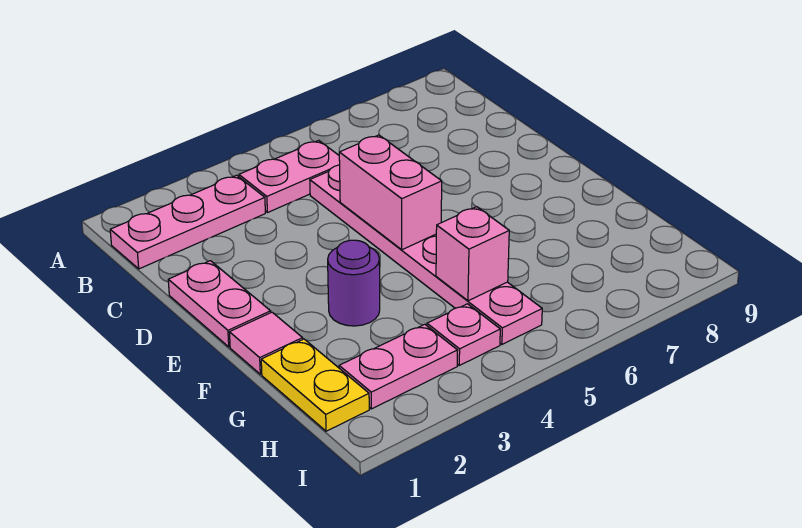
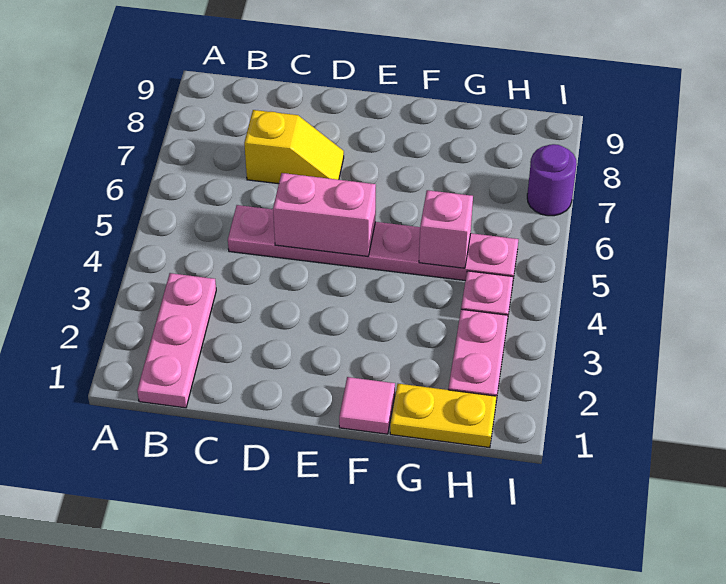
pink 1x2 plate [239,140,340,213] -> none
none -> yellow 1x2 slope [244,110,344,184]
pink 1x2 plate [168,261,271,347] -> none
purple 1x1 round brick [328,240,380,326] -> purple 1x1 round brick moved to [527,144,577,216]

